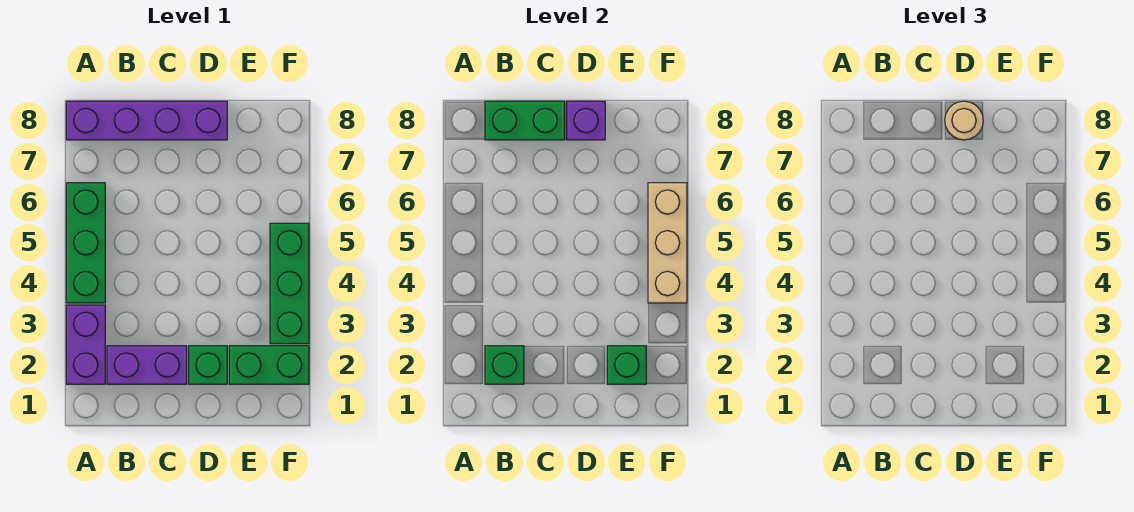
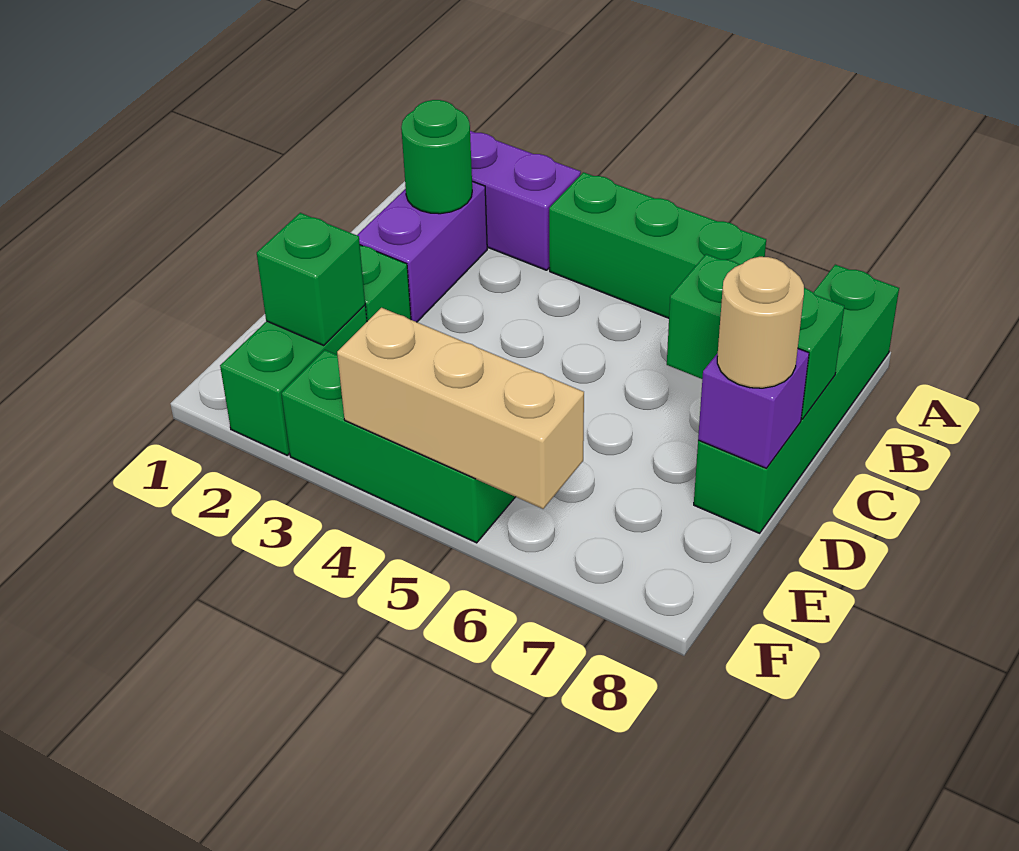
purple 1x4 brick [66,101,227,140] -> green 1x4 brick [694,265,899,533]
green 1x1 brick [485,346,524,384] -> green 1x1 round brick [401,100,472,214]
green 1x2 brick [485,101,565,140] -> green 1x2 brick turned to [667,254,844,419]

